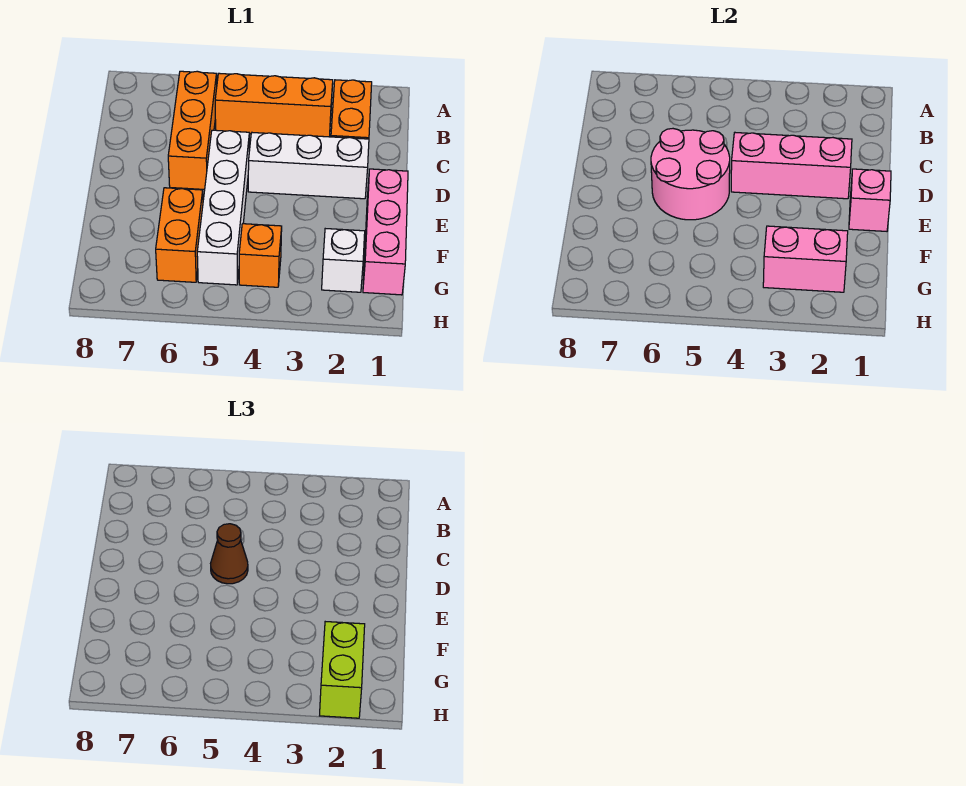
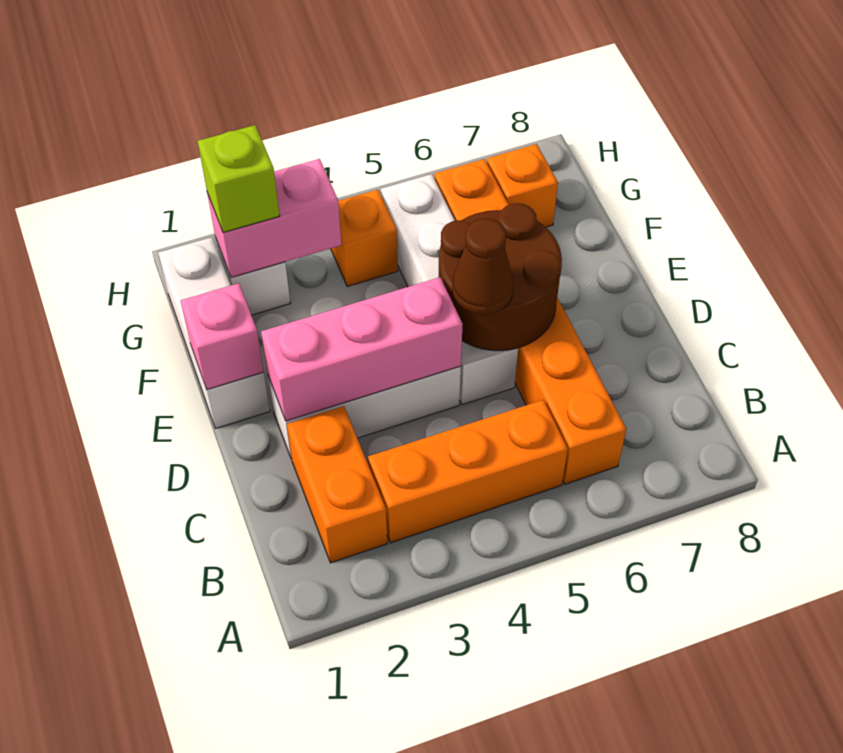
pink 2x2 round brick [651,129,730,220] -> brown 2x2 round brick [438,203,562,351]
pink 1x3 brick [363,169,408,295] -> white 1x3 brick [158,237,270,429]
lime 1x2 brick [320,622,365,718] -> lime 1x1 brick [198,125,280,233]
none -> orange 1x1 brick [487,144,558,227]

